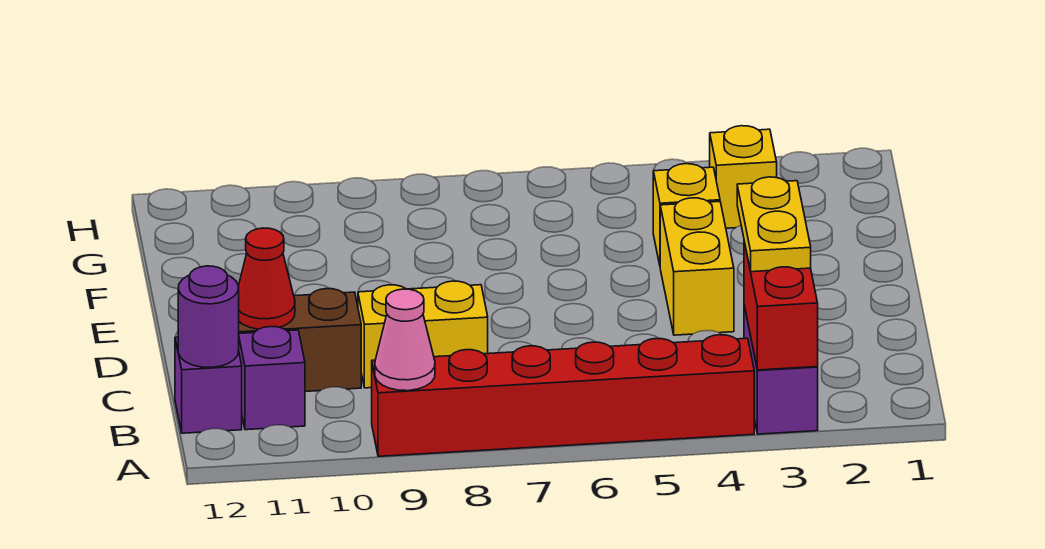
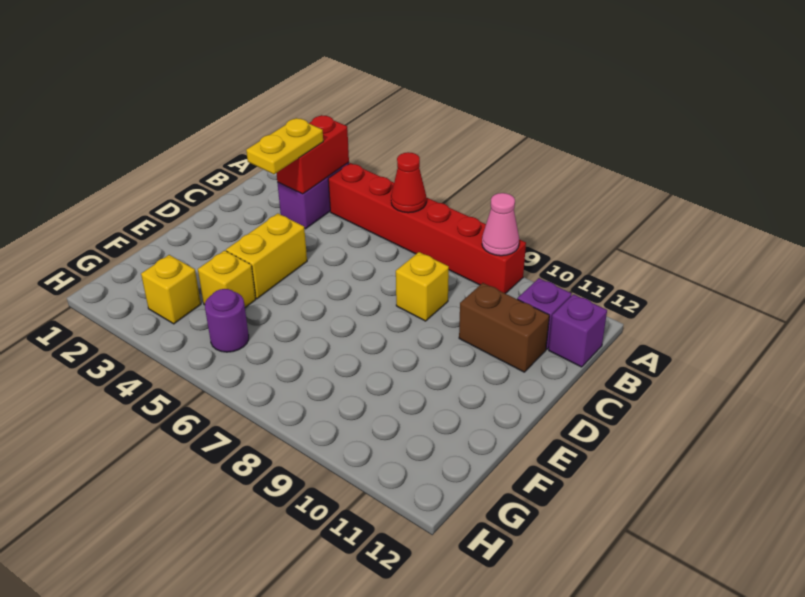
purple 1x1 round brick [178,266,239,367] -> purple 1x1 round brick moved to [205,289,249,352]
yellow 1x2 brick [358,281,488,388] -> yellow 1x1 brick [396,252,449,321]
red 1x1 cone [239,228,295,329] -> red 1x1 cone moved to [391,152,426,213]

